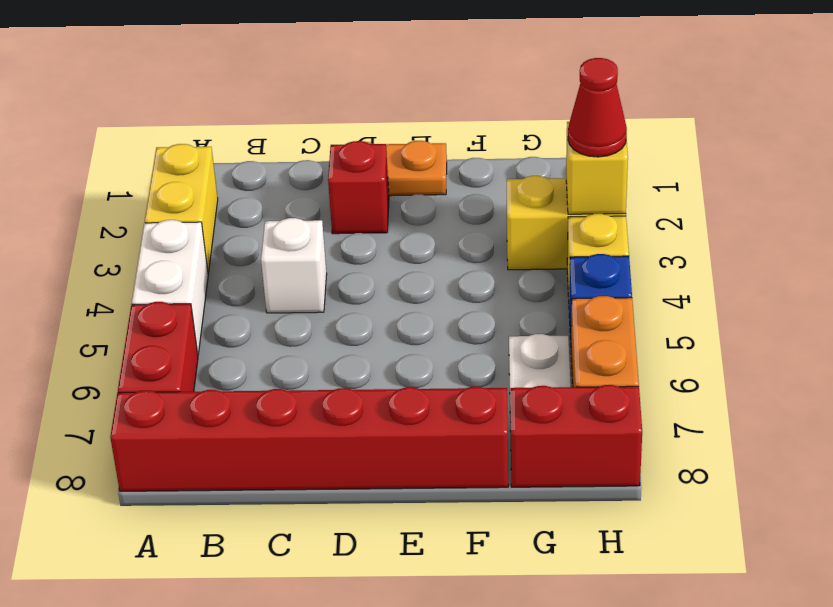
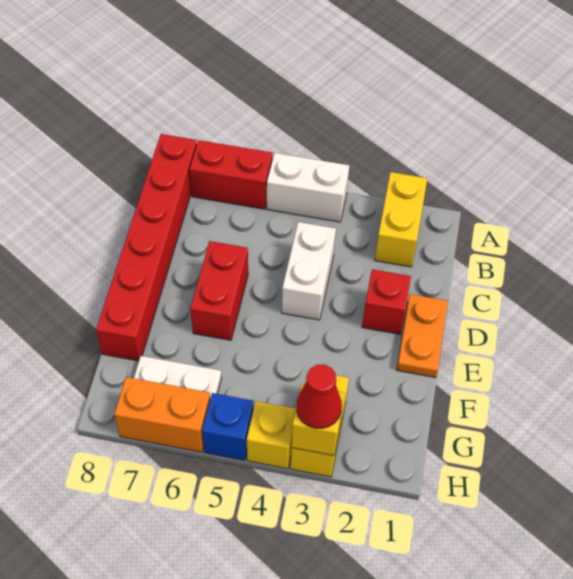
yellow 1x2 brick [145,144,218,274] -> yellow 1x2 brick turned to [375,172,427,267]
white 1x1 brick [261,218,327,313] -> white 1x2 brick [282,222,336,320]
red 1x2 brick [510,385,642,487] -> red 1x2 brick moved to [190,241,248,340]

